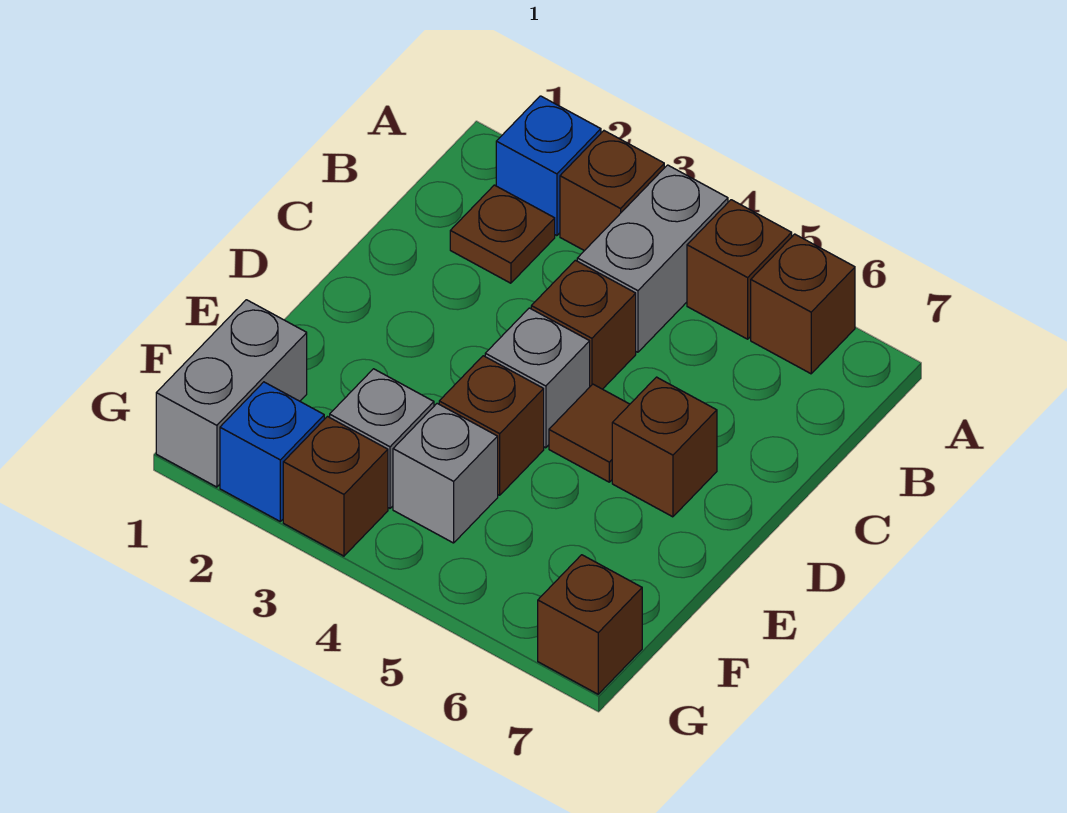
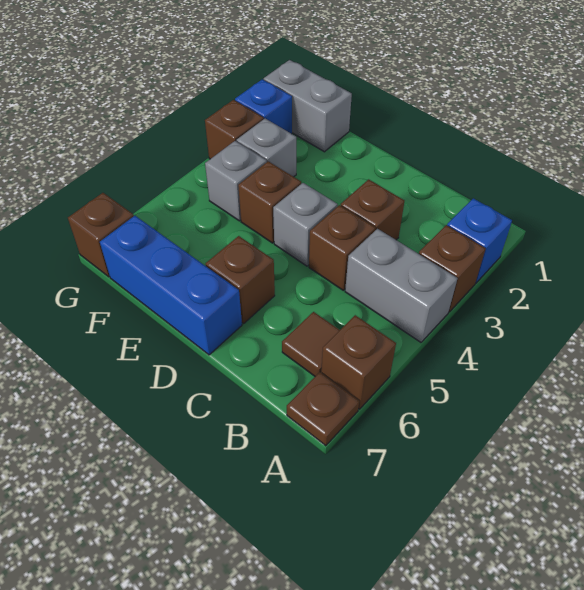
brown 1x1 brick [687,200,792,339] -> brown 1x1 brick moved to [341,179,404,240]
brown 1x1 plate [450,185,555,283] -> brown 1x1 plate moved to [287,372,359,446]
brown 1x1 tile [549,384,630,482] -> brown 1x1 tile moved to [282,312,340,376]
none -> blue 1x3 brick [100,216,242,355]

